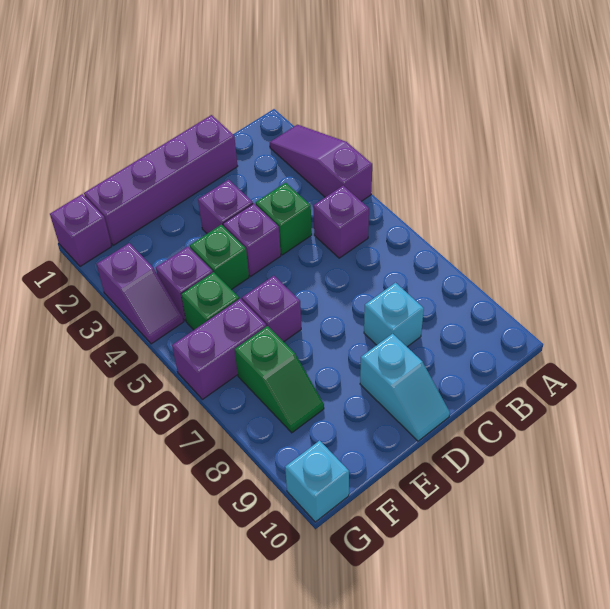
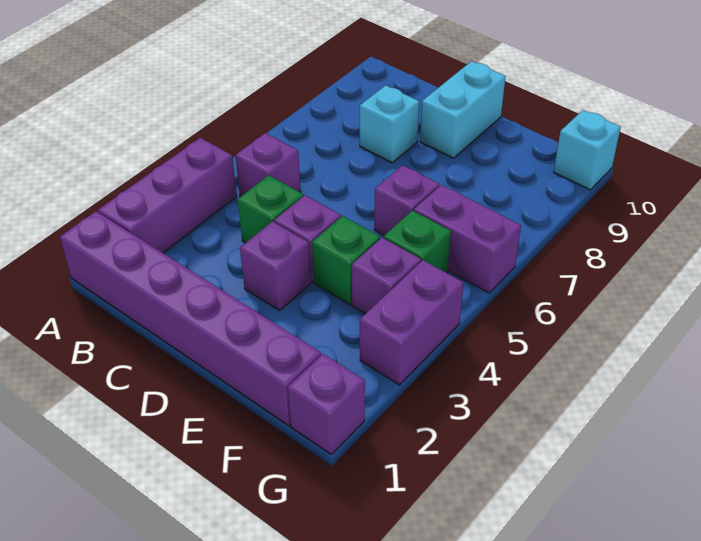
purple 1x3 slope [270,125,372,201] -> purple 1x3 brick [98,138,237,253]
purple 1x4 brick [84,115,238,245] -> purple 1x6 brick [60,211,321,426]
cyan 1x2 slope [360,334,450,441] -> cyan 1x2 brick [420,61,506,158]
green 1x2 slope [235,326,324,433] -> none
purple 1x2 slope [96,243,183,344] -> purple 1x2 brick [360,260,463,385]

